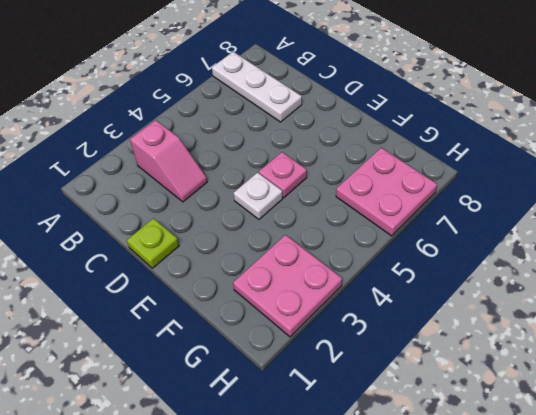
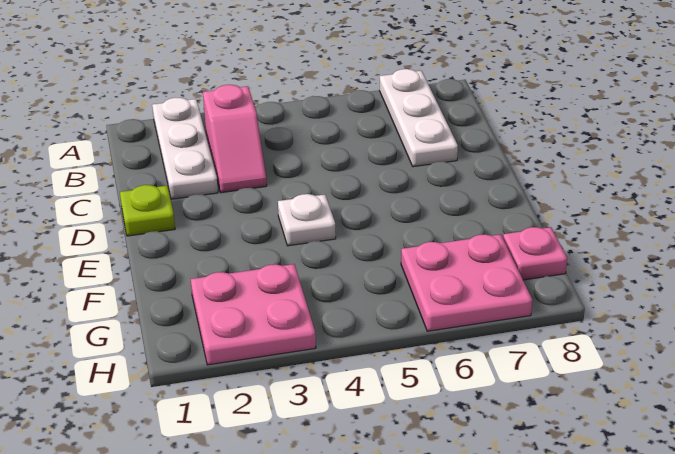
none -> white 1x3 plate [152,98,218,199]
pink 1x1 plate [259,152,307,198] -> pink 1x1 plate moved to [503,227,567,280]

